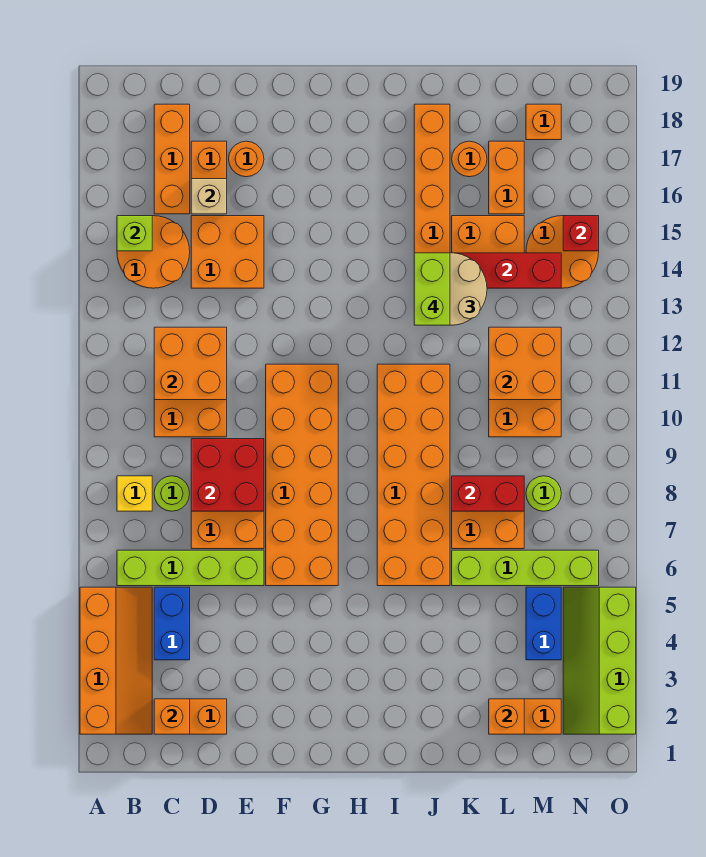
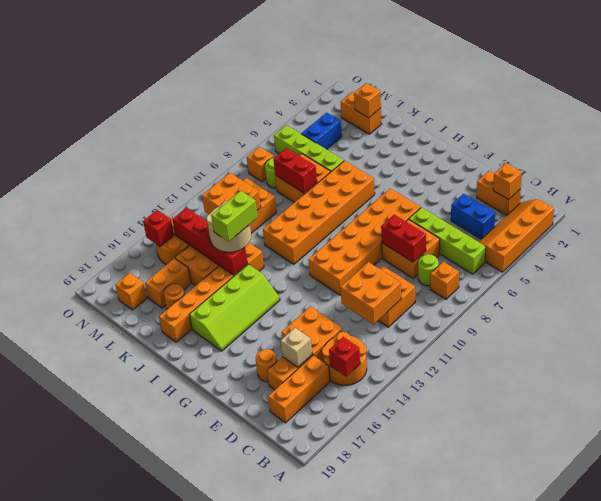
yellow 1x1 brick [117,476,152,511] -> orange 1x1 brick [430,262,459,299]
lime 1x1 brick [117,216,152,251] -> red 1x1 brick [329,337,360,377]
blue 1x2 brick [154,587,190,660] -> blue 1x2 brick turned to [451,194,495,239]
red 2x2 brick [191,439,264,511] -> red 1x2 brick [381,215,426,262]
lime 2x4 slope [563,587,636,734] -> lime 2x4 slope moved to [189,264,280,351]
none -> orange 1x1 brick [247,147,273,182]

